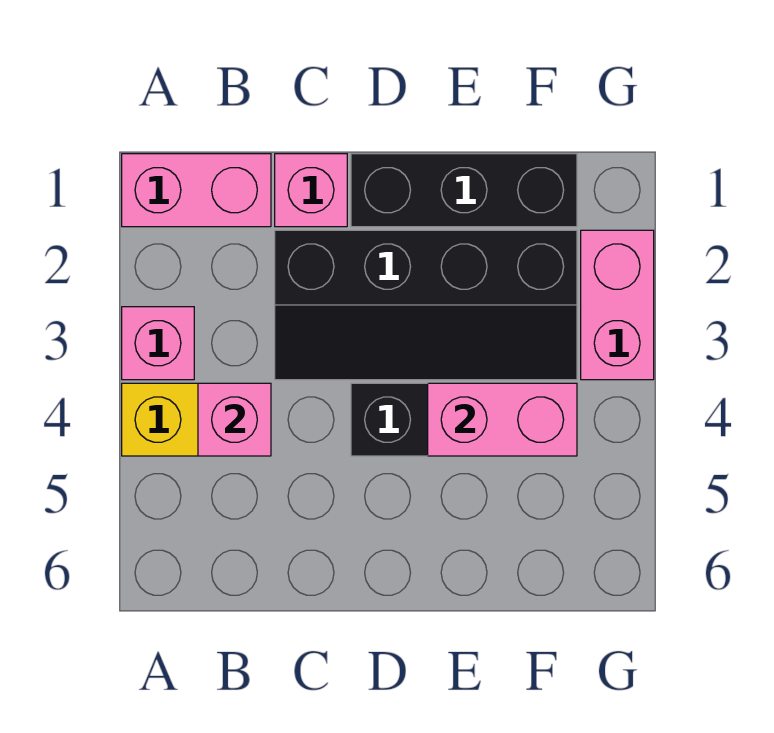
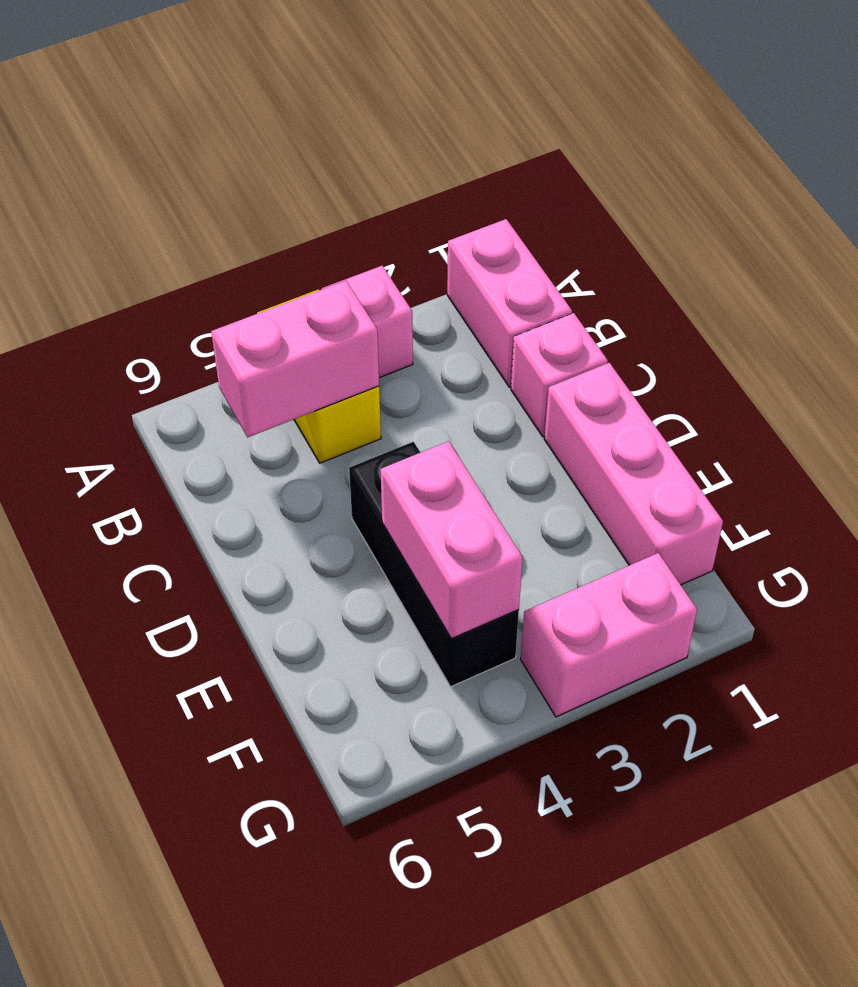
pink 1x1 brick [198,383,271,456] -> pink 1x2 brick [211,281,379,437]
black 2x4 slope [275,230,577,380] -> none
black 1x3 brick [351,154,577,227] -> pink 1x3 brick [544,363,723,585]

